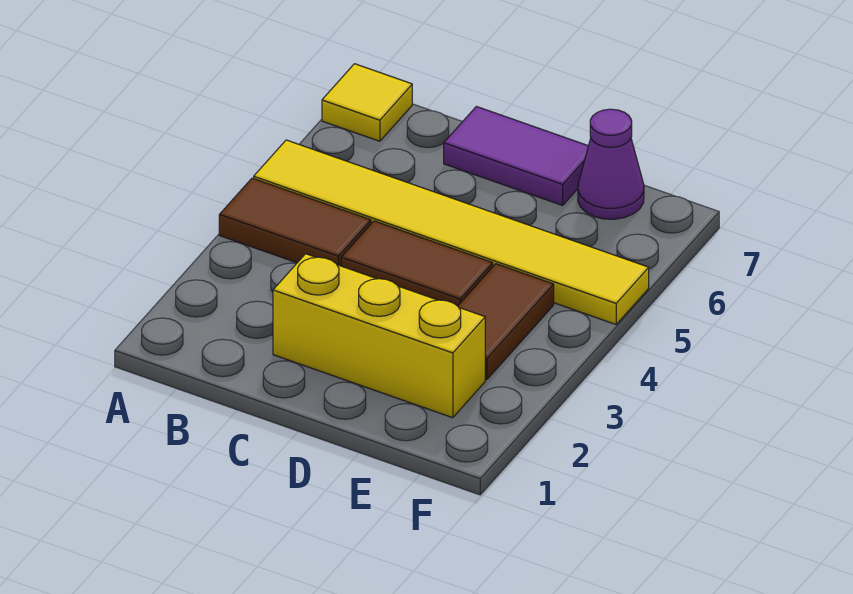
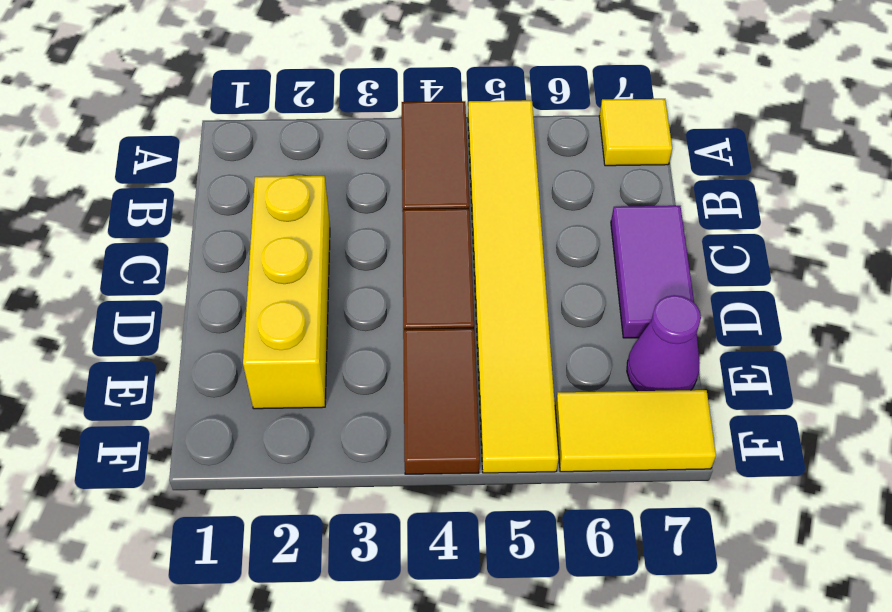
brown 1x2 tile [458,264,554,379] -> brown 1x2 tile turned to [403,329,480,474]
none -> yellow 1x2 tile [555,390,716,472]

